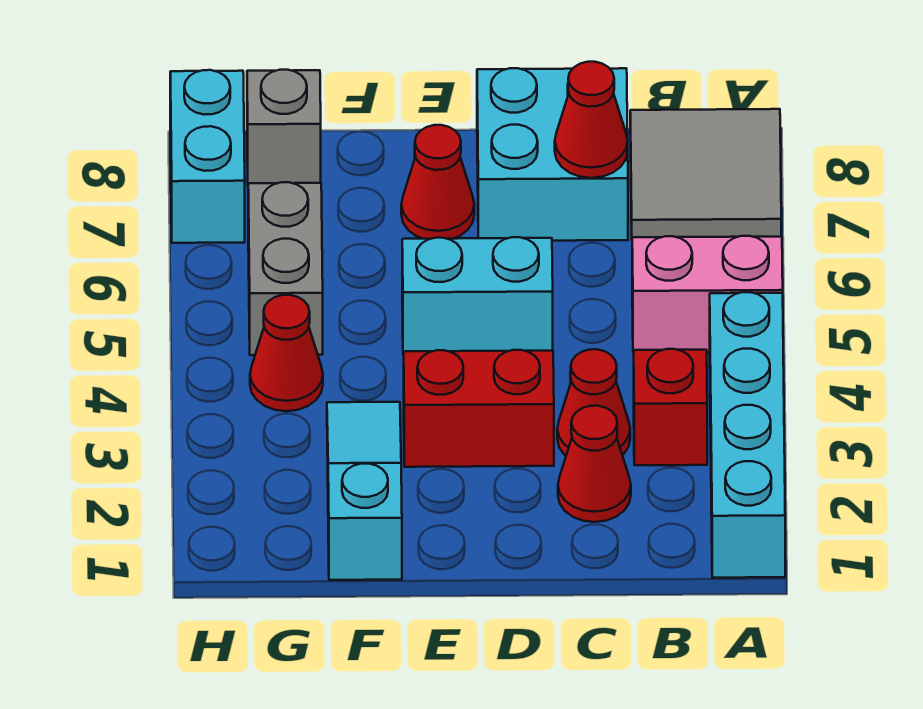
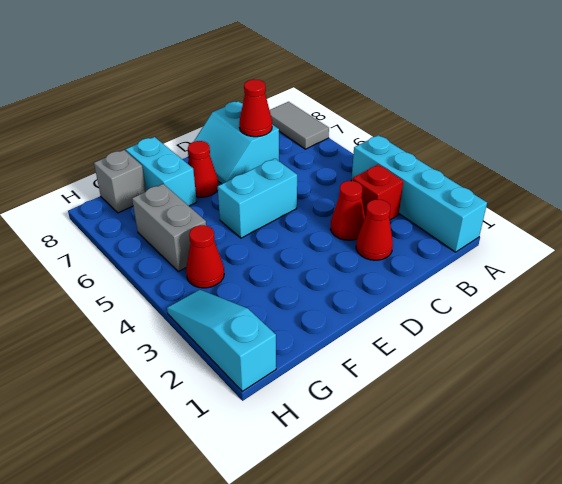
pink 1x2 brick [632,236,783,353] -> none
grey 2x2 tile [630,109,781,238] -> grey 1x2 tile [270,102,329,149]
cyan 2x2 brick [477,68,628,241] -> cyan 2x2 slope [188,101,279,184]
red 1x2 brick [404,350,554,467] -> none
cyan 1x3 slope [327,402,402,580] -> cyan 1x3 slope moved to [167,290,276,391]
cyan 1x2 brick [170,70,245,243] -> cyan 1x2 brick moved to [126,137,197,206]

